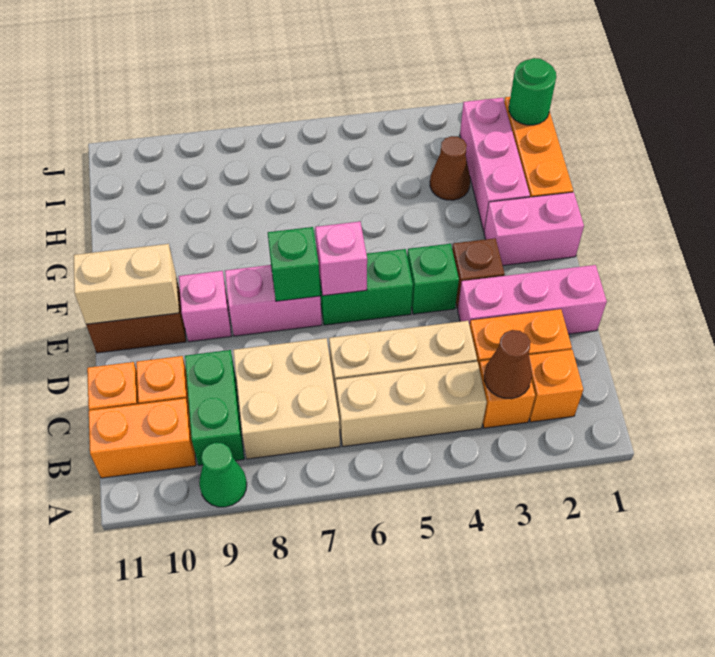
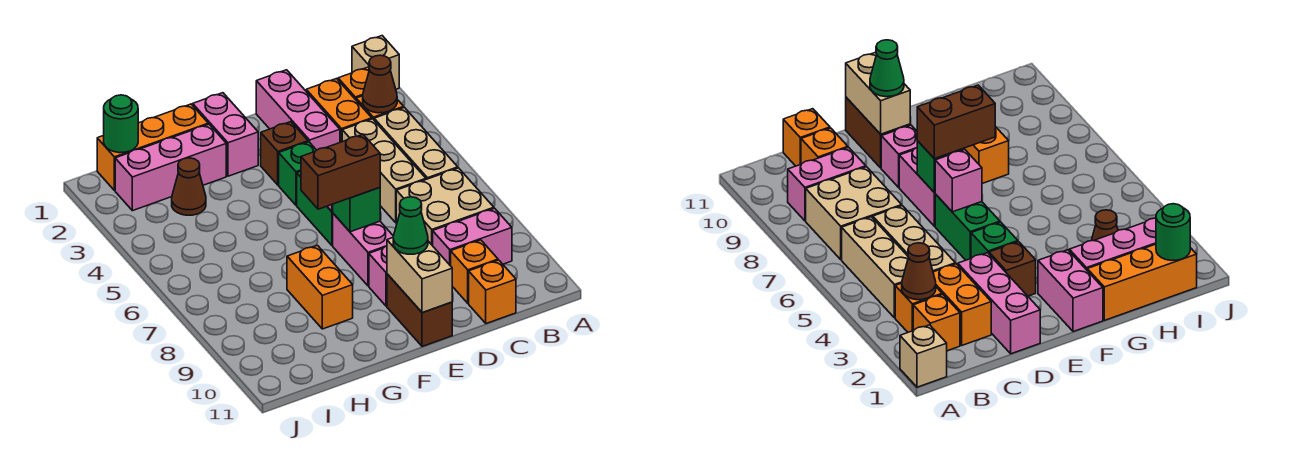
none -> tan 1x1 brick [352,36,399,89]
green 1x1 cone [199,443,247,507] -> green 1x1 cone moved to [393,197,428,254]
green 1x2 brick [185,350,244,465] -> pink 1x2 brick [433,208,512,266]
orange 1x2 brick [89,398,196,478] -> orange 1x2 brick moved to [287,245,353,329]
none -> brown 1x2 brick [301,134,380,209]

